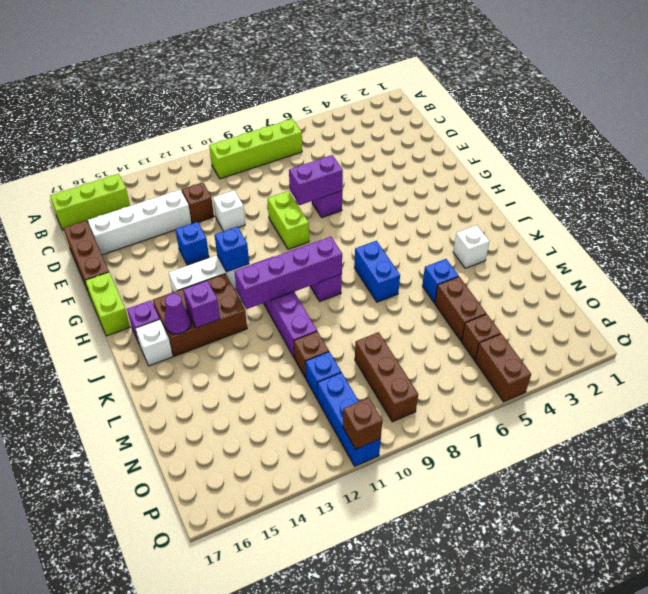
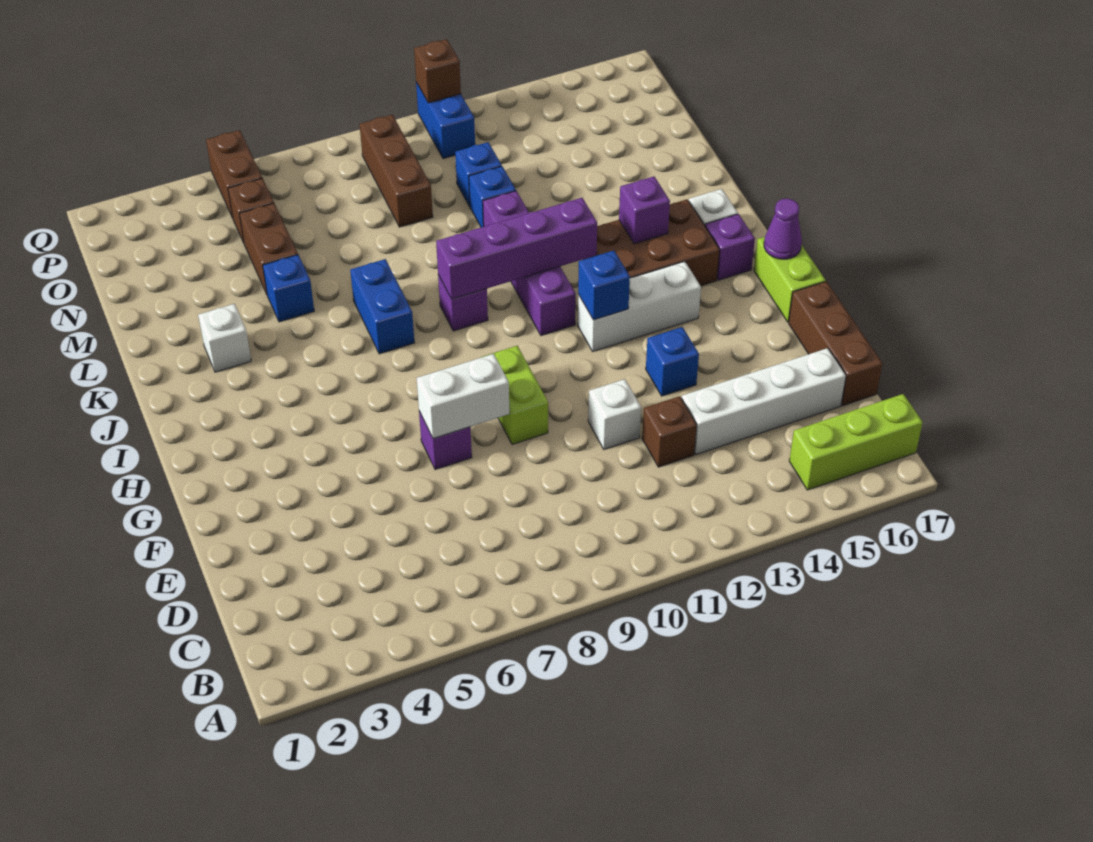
lime 1x4 brick [209,119,302,179] -> none
purple 1x2 brick [289,155,343,205] -> white 1x2 brick [417,354,509,439]
purple 1x1 cone [164,293,191,334] -> purple 1x1 cone moved to [764,199,802,259]
brown 1x1 brick [294,331,329,378] -> blue 1x1 brick [469,166,516,227]
blue 1x3 brick [317,373,381,466] -> blue 1x2 brick [416,83,475,159]

